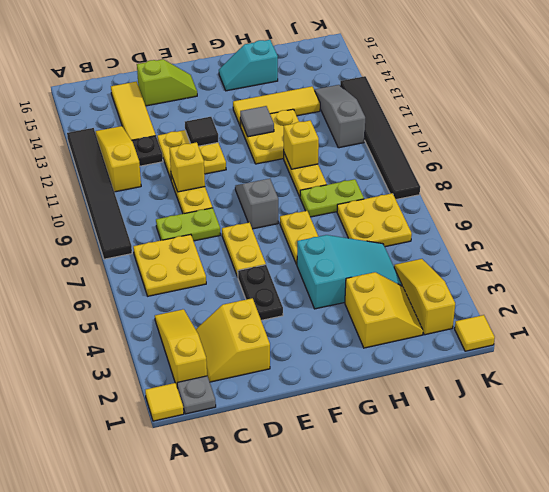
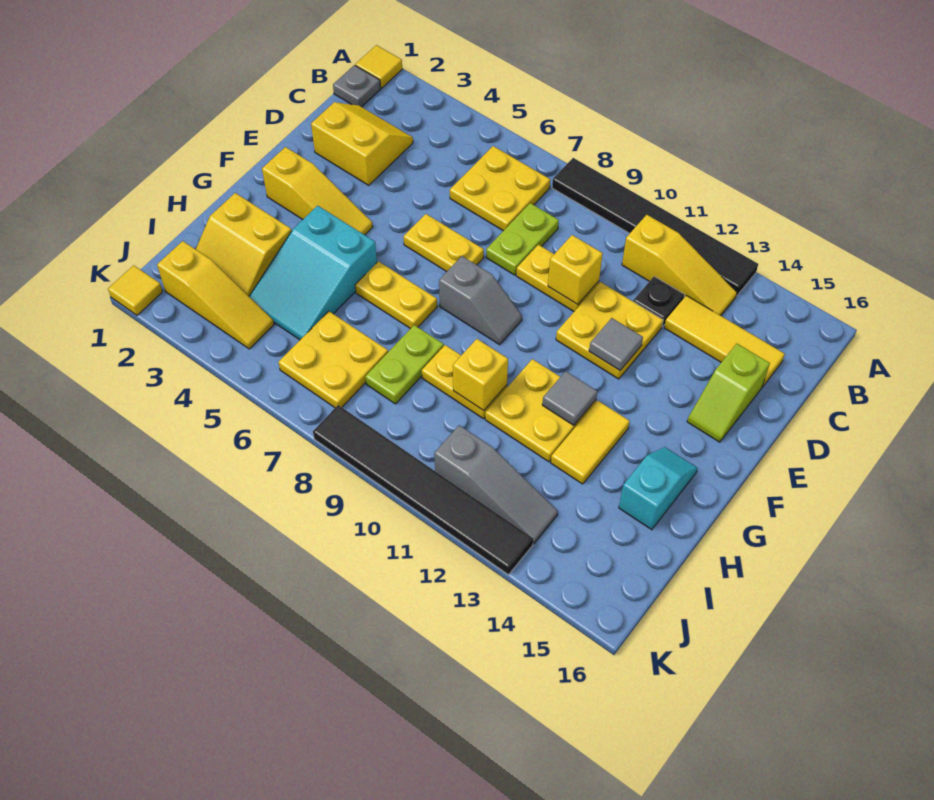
yellow 1x3 slope [155,309,207,385] -> yellow 1x3 slope moved to [262,147,373,235]
black 1x2 plate [238,265,283,320] -> none
black 1x1 tile [185,117,218,146] -> grey 1x1 tile [589,318,643,370]
yellow 1x3 tile [233,86,320,126] -> yellow 1x2 tile [551,401,630,484]

